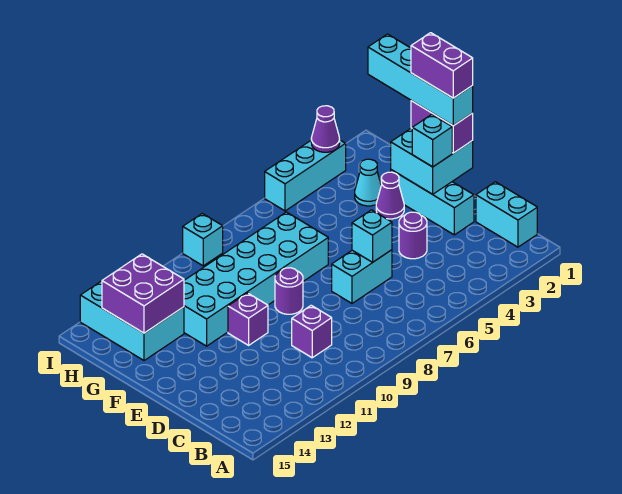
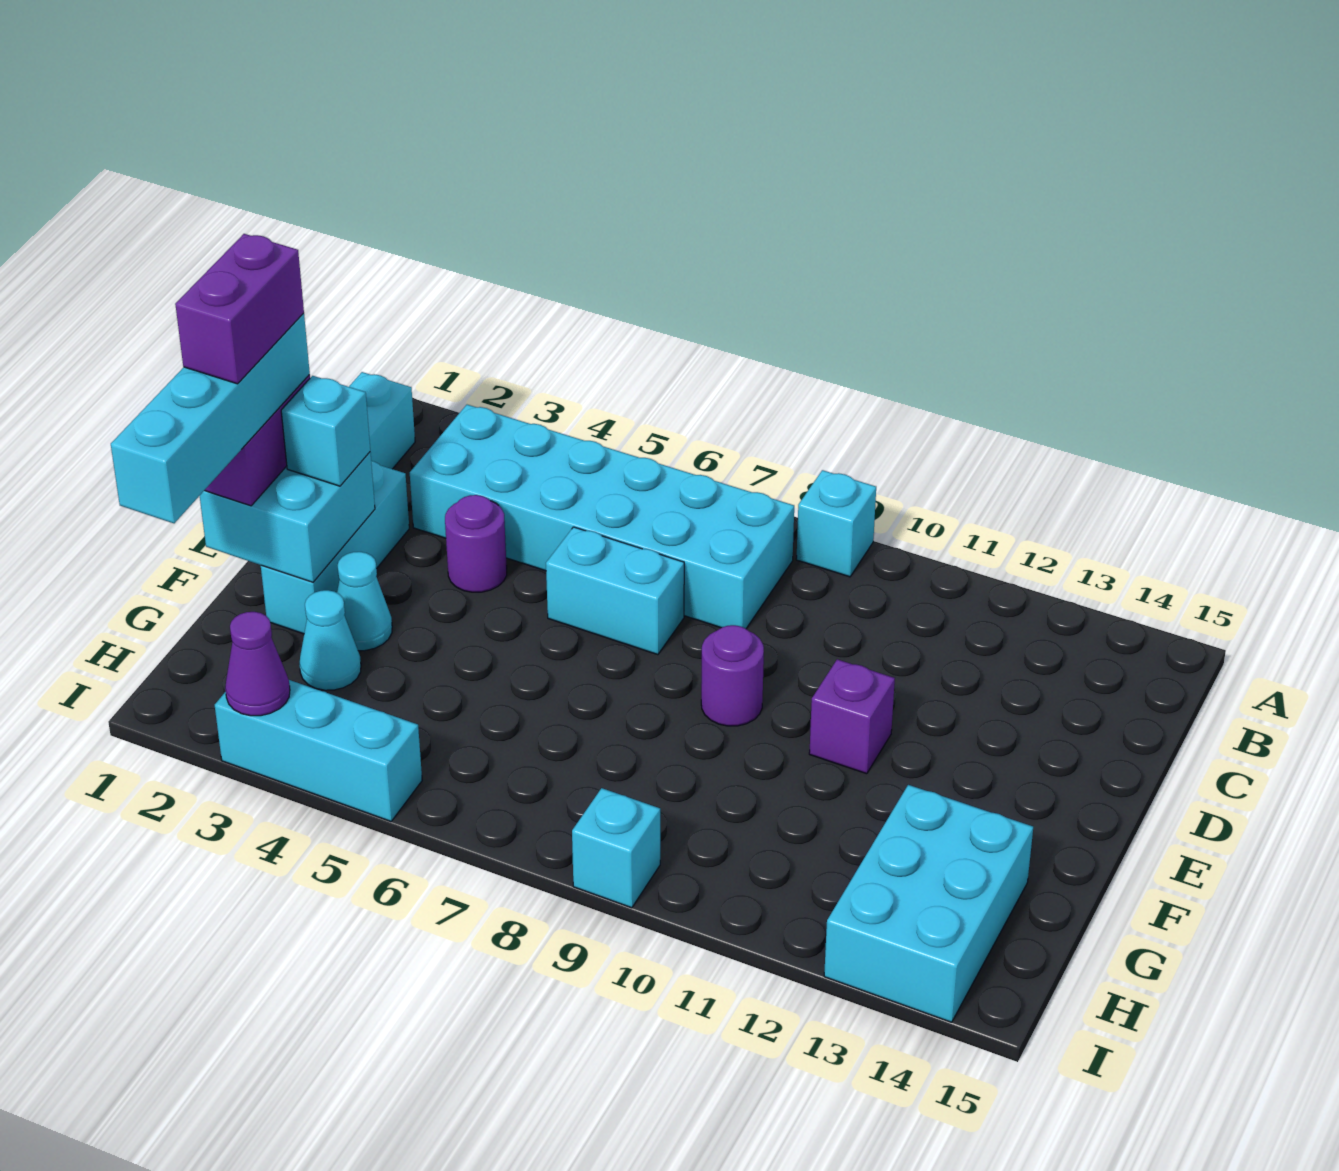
purple 1x1 brick [292,305,332,358] -> none
cyan 1x1 brick [352,210,392,262] -> cyan 1x1 brick moved to [796,470,876,577]
purple 1x1 cone [376,172,404,219] -> cyan 1x1 cone [337,552,392,651]
cyan 2x6 brick [184,212,328,346] -> cyan 2x6 brick moved to [410,405,794,629]
purple 2x2 brick [102,254,184,333] -> none

